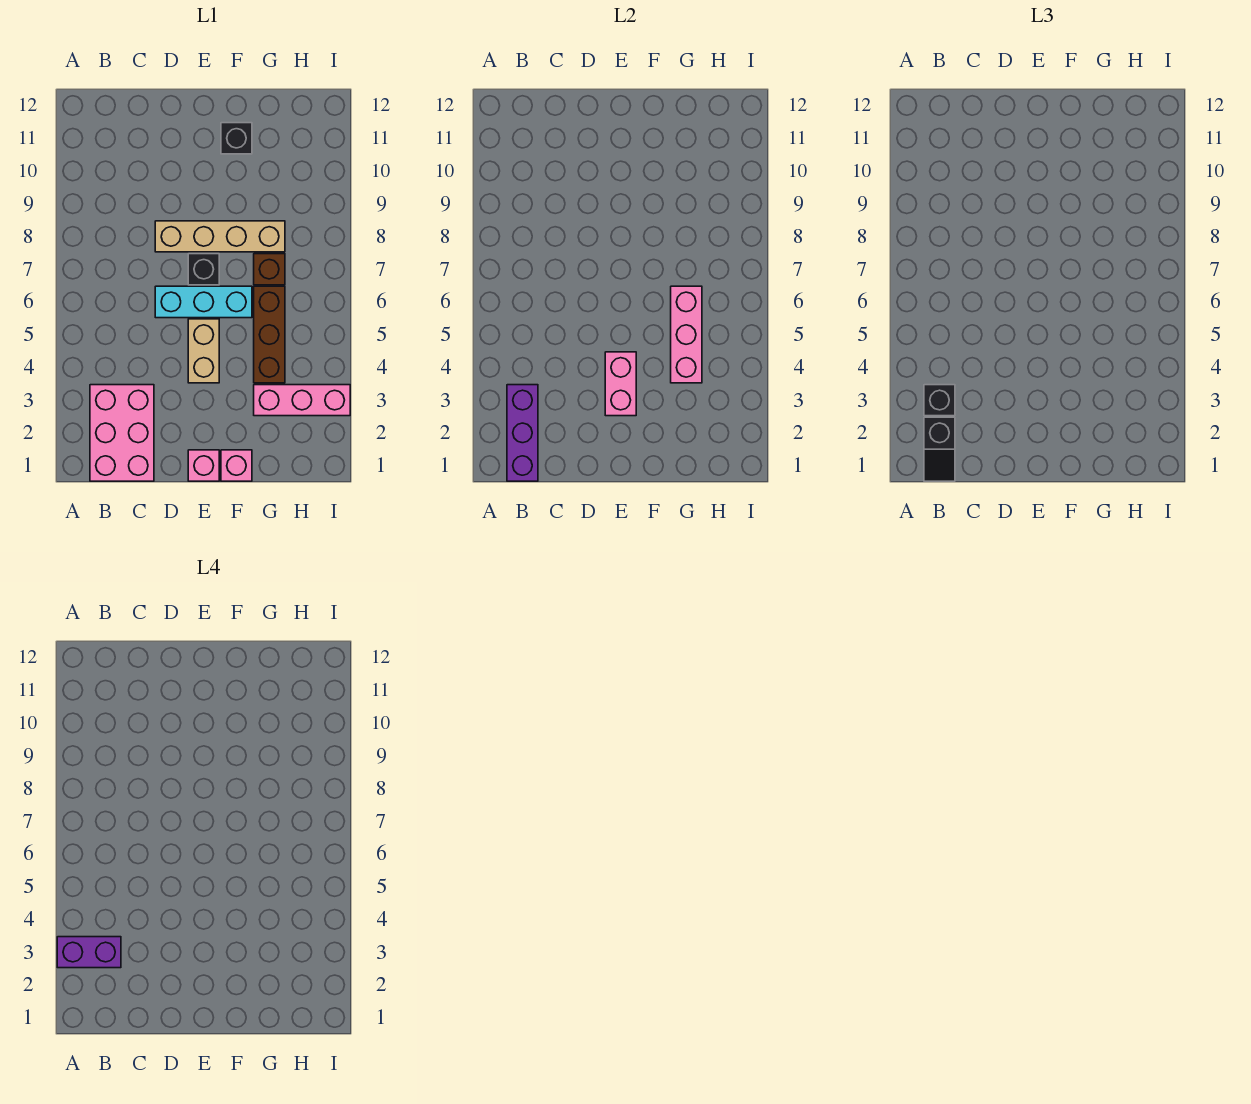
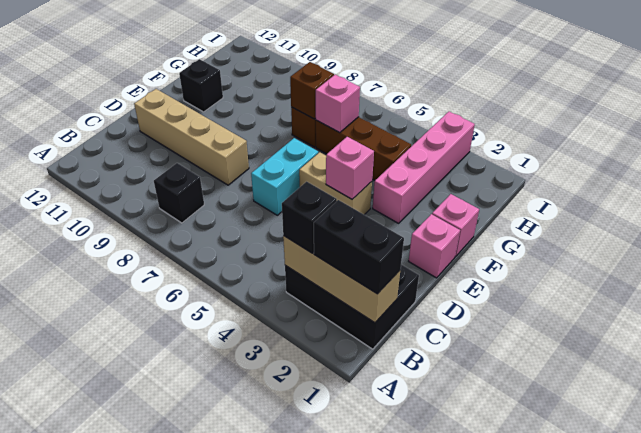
purple 1x2 brick [57,937,121,968] -> none
pink 2x3 brick [90,385,154,481] -> black 2x3 brick [285,264,419,349]
purple 1x3 brick [507,385,538,481] -> tan 1x3 brick [283,236,400,323]
black 1x2 slope [924,417,955,481] -> black 1x2 brick [314,200,404,294]
cyan 1x3 brick [155,286,252,318] -> cyan 1x2 brick [251,138,318,215]
tan 1x4 brick [155,221,285,252] -> tan 1x4 brick turned to [134,89,249,185]
pink 1x2 brick [605,352,636,416] -> pink 1x1 brick [326,137,374,199]
black 1x1 brick [188,254,219,285] -> black 1x1 brick moved to [154,163,204,223]
pink 1x3 brick [254,385,350,416] -> pink 1x4 brick [373,112,475,223]
pink 1x3 brick [671,286,702,383] -> pink 1x1 brick [315,75,360,133]
none -> brown 1x1 brick [290,62,334,119]

